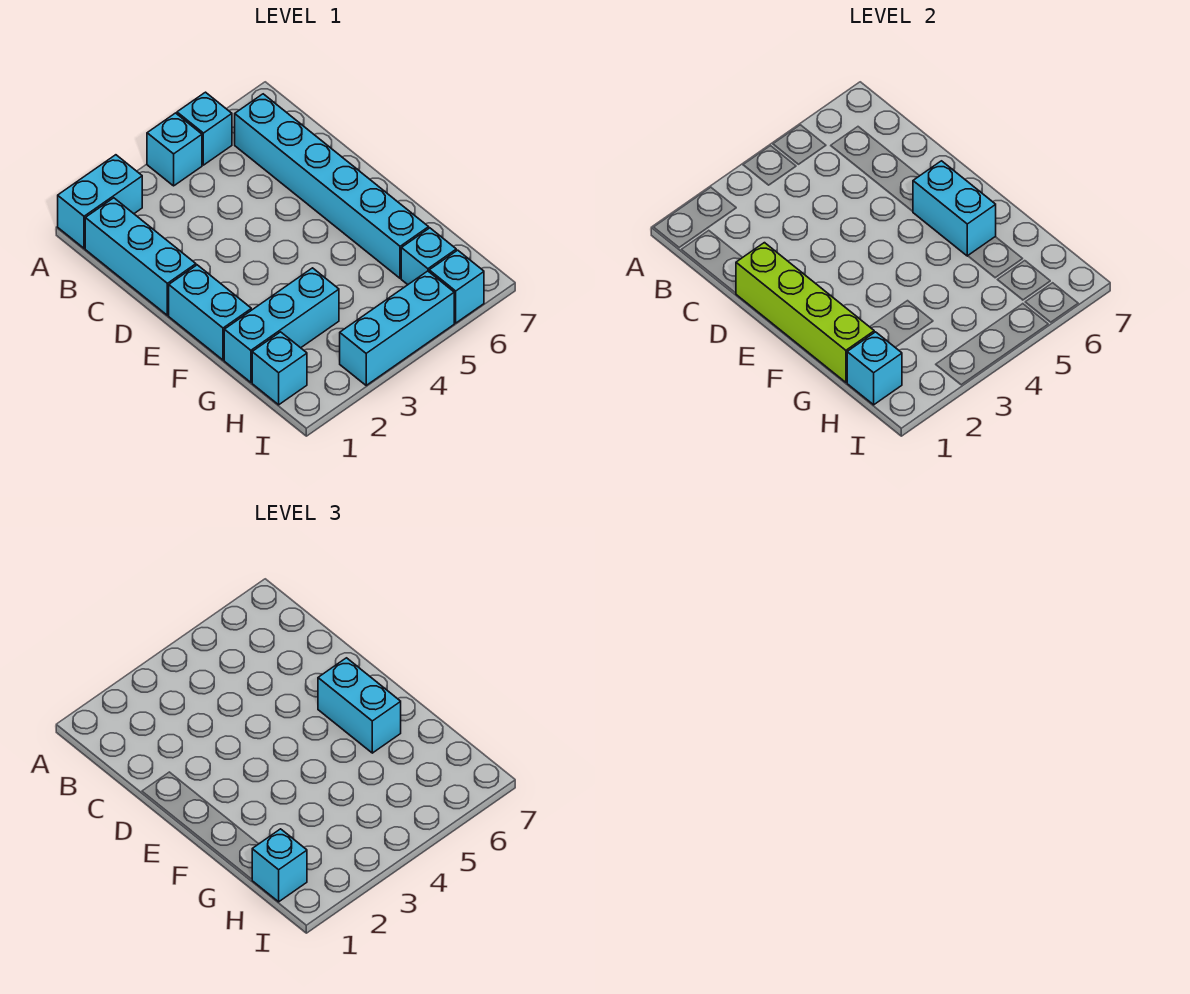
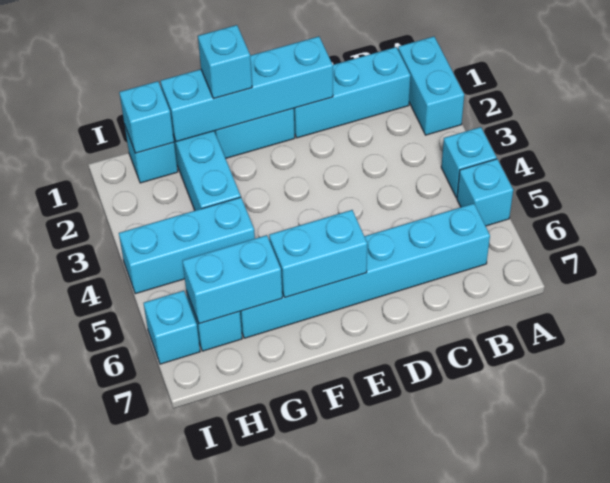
lime 1x4 brick [736,243,874,382] -> cyan 1x4 brick [160,36,333,142]
cyan 1x2 brick [318,658,401,753] -> cyan 1x2 brick moved to [182,235,282,324]
cyan 1x1 brick [252,829,307,902] -> cyan 1x1 brick moved to [198,25,252,99]
cyan 1x3 brick [340,271,454,385] -> cyan 1x3 brick turned to [119,197,255,294]

